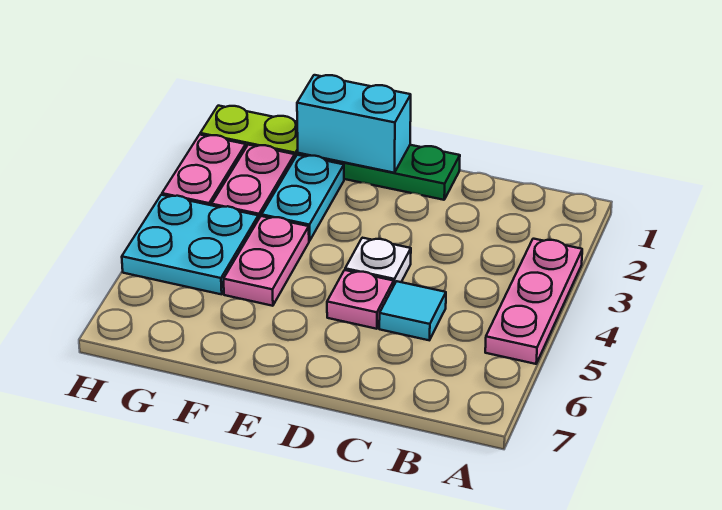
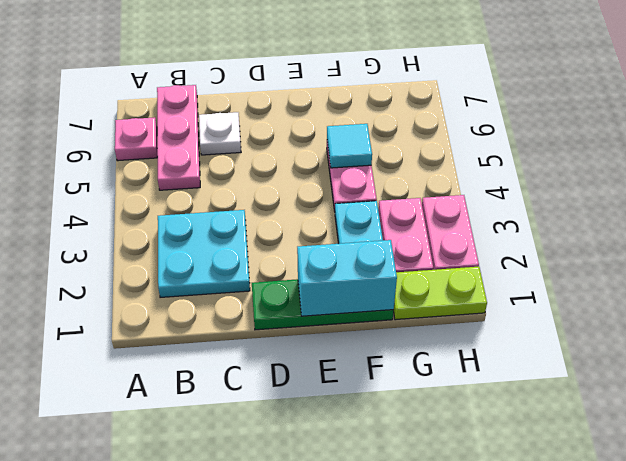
pink 1x3 plate [485,239,582,364] -> pink 1x3 plate moved to [157,85,200,190]
cyan 1x1 tile [379,281,446,340] -> cyan 1x1 tile moved to [327,124,372,168]
white 1x1 plate [345,238,411,285] -> white 1x1 plate moved to [199,112,241,155]
pink 1x1 plate [327,270,394,329] -> pink 1x1 plate moved to [115,117,157,161]
cyan 2x2 plate [122,195,258,294] -> cyan 2x2 plate moved to [158,210,250,297]

